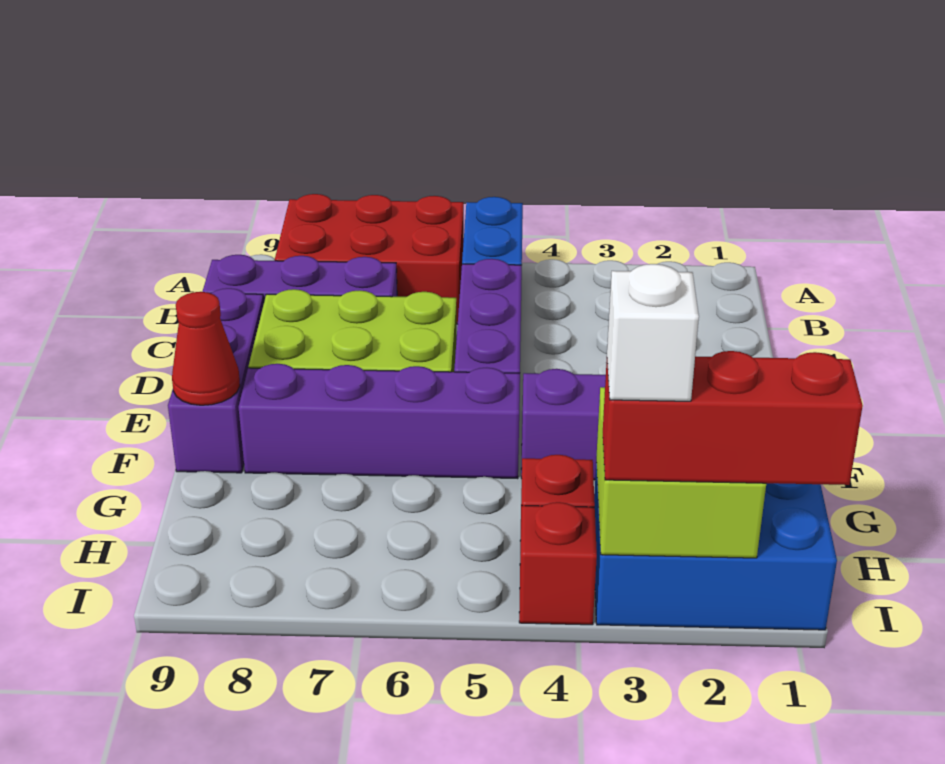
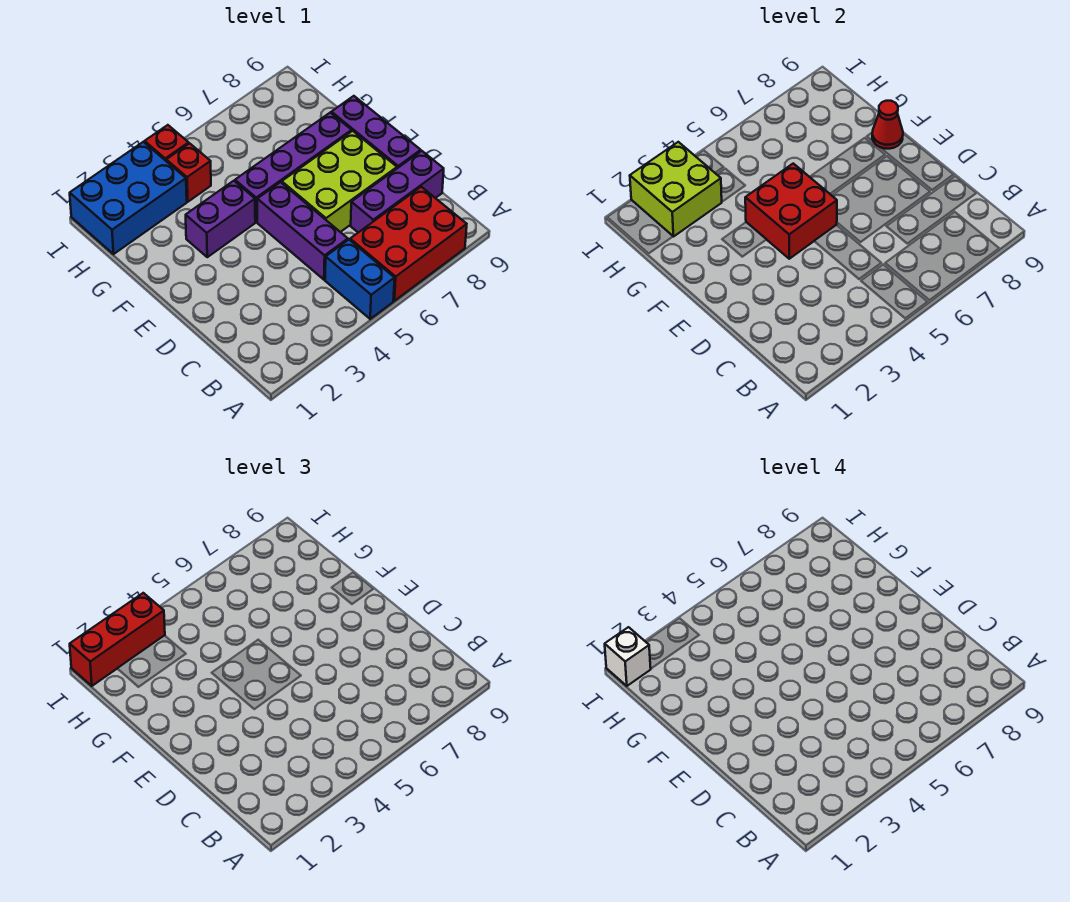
none -> red 2x2 brick [745,164,837,259]
white 1x1 brick [607,264,699,401] -> white 1x1 brick moved to [605,627,651,686]

